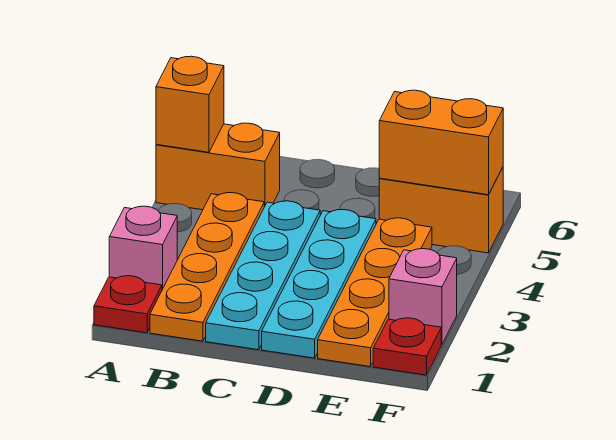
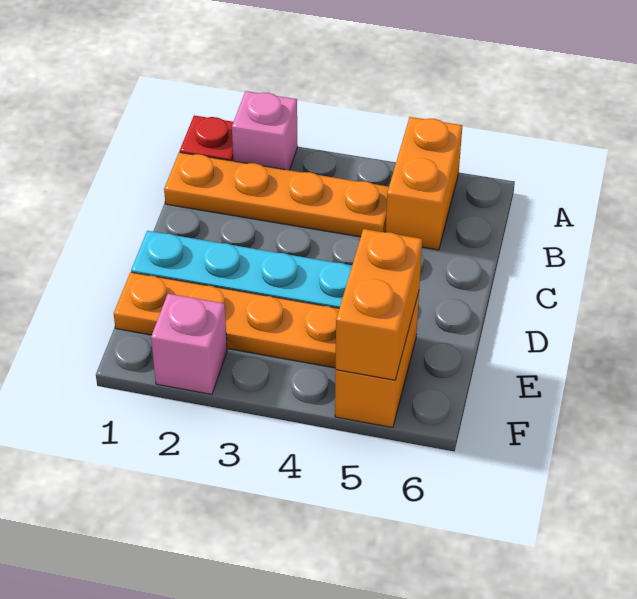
orange 1x1 brick [156,56,224,152] -> none
cyan 1x4 plate [206,201,320,350] -> none
red 1x1 plate [373,318,441,375] -> none

